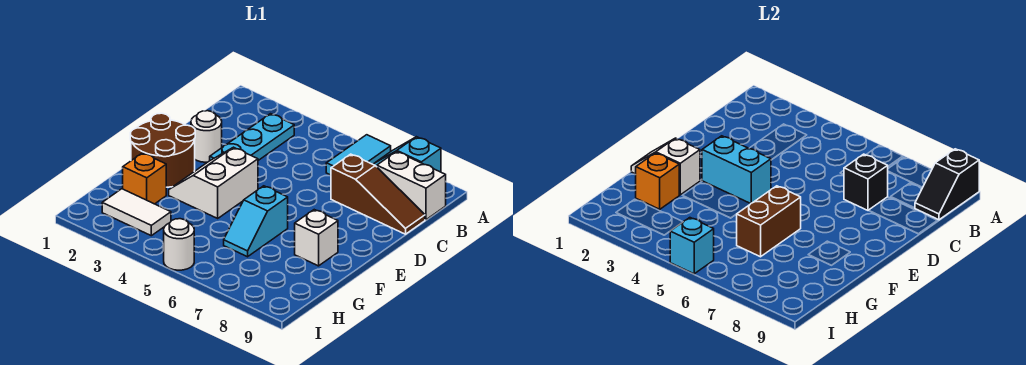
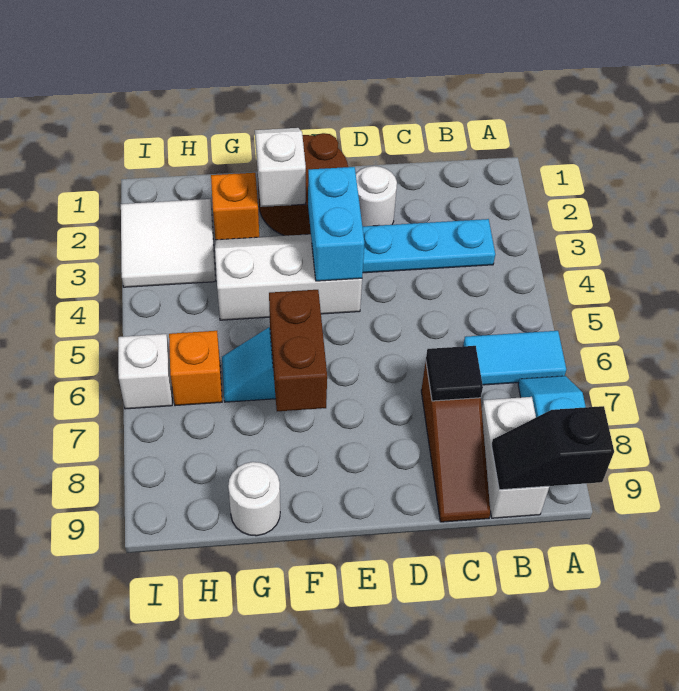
black 1x1 brick [844,154,888,210] -> black 1x1 tile [426,346,483,401]
white 2x2 slope [169,147,258,218] -> white 2x3 slope [215,234,362,320]
brown 1x2 brick [737,186,801,257] -> brown 1x2 brick turned to [269,290,327,411]
white 1x1 brick [295,210,338,266] -> white 1x1 brick moved to [118,334,172,409]
orange 1x1 brick [636,153,679,209] -> orange 1x1 brick moved to [169,331,222,406]
white 1x2 tile [102,189,171,236] -> white 2x2 tile [121,199,215,287]
white 1x1 round brick [164,219,194,270] -> white 1x1 round brick moved to [228,462,280,536]
cyan 1x1 brick [670,218,714,274] -> none

